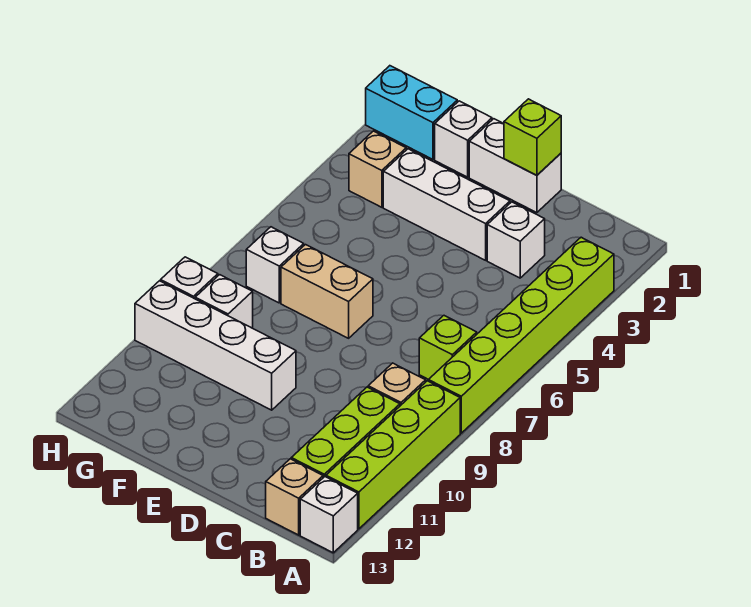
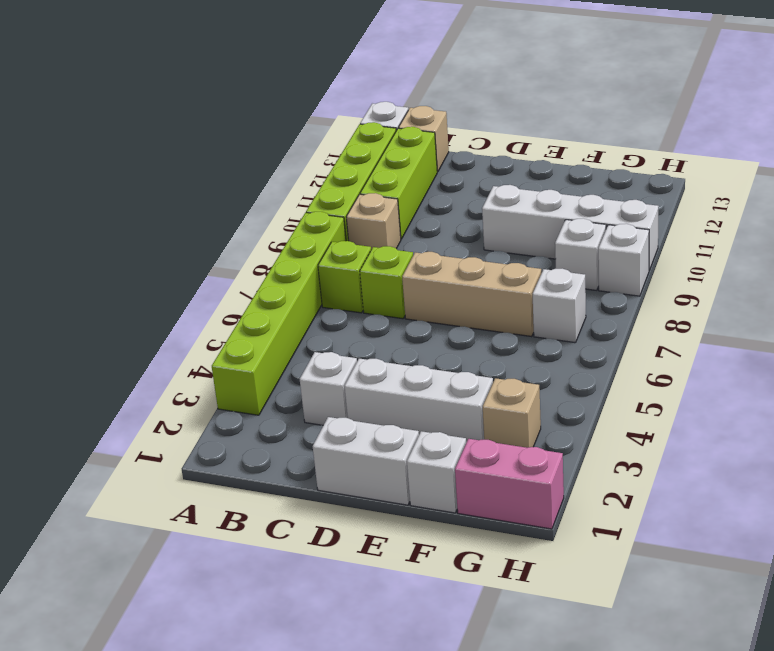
lime 1x1 brick [504,99,561,175] -> lime 1x1 brick moved to [360,246,413,319]
tan 1x2 brick [281,245,373,338] -> tan 1x3 brick [402,252,541,336]
cyan 1x2 brick [366,66,457,159] -> pink 1x2 brick [455,439,564,529]

